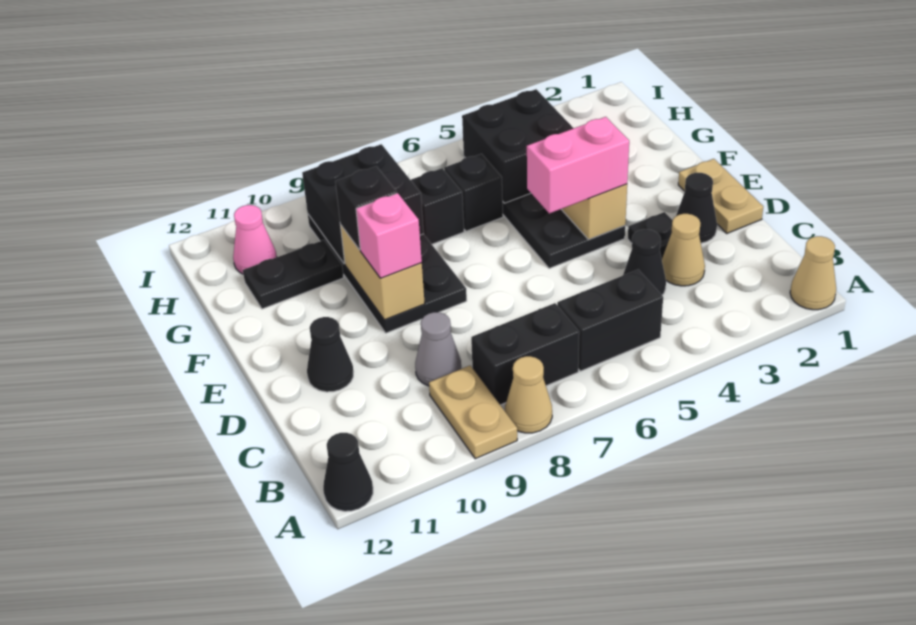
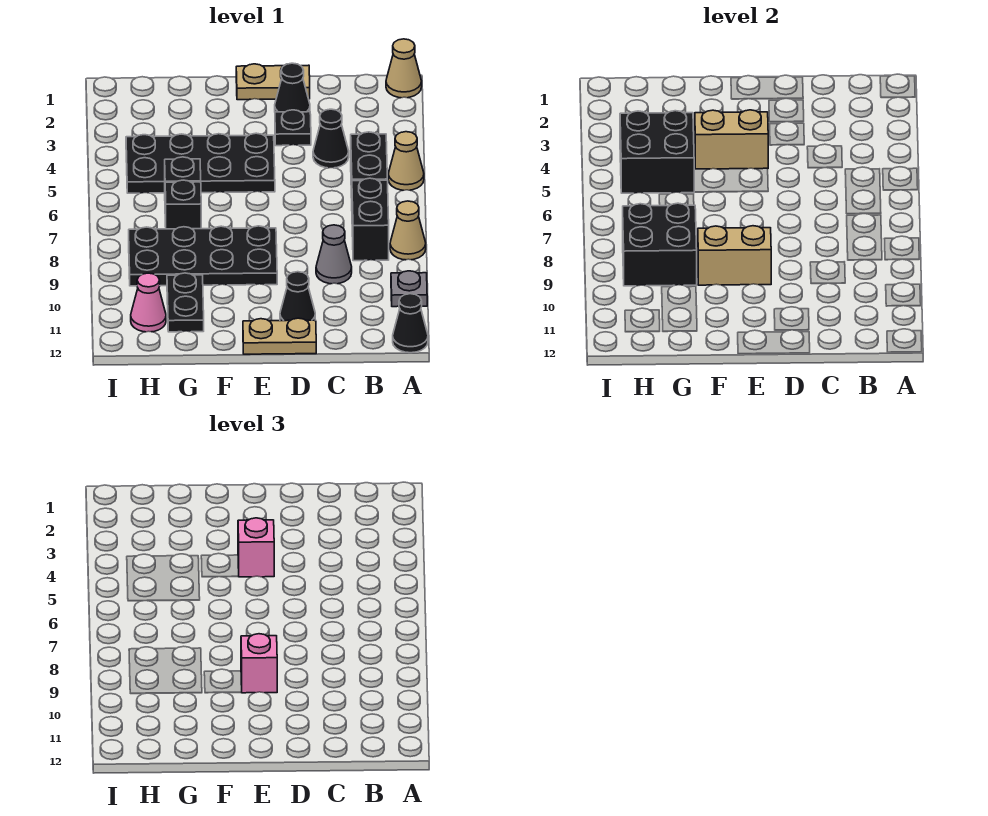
tan 1x2 plate [429,366,517,459] -> tan 1x2 plate moved to [243,318,316,354]
none -> grey 1x1 plate [391,271,427,307]
tan 1x1 cone [662,214,705,286] -> tan 1x1 cone moved to [388,132,424,190]
pink 1x2 brick [527,117,629,213] -> pink 1x1 brick [238,518,274,577]
black 1x1 brick [335,166,397,250] -> none

